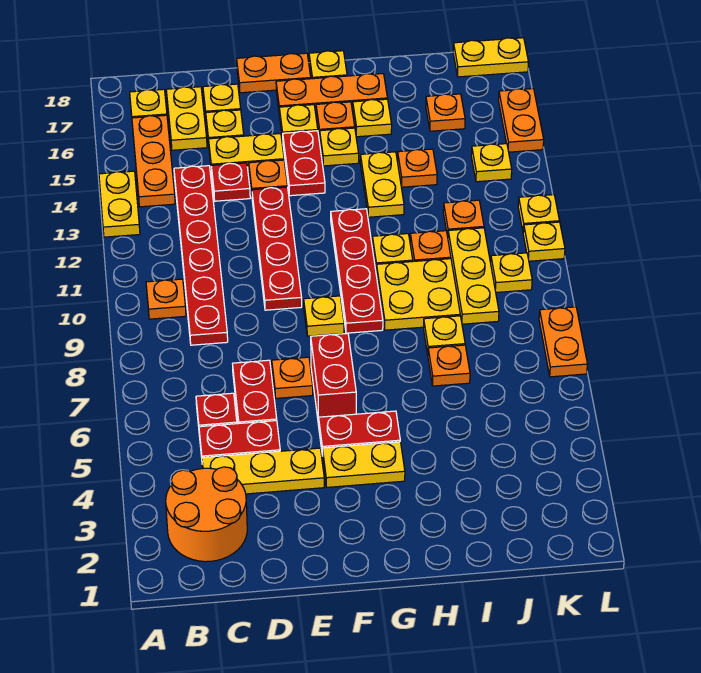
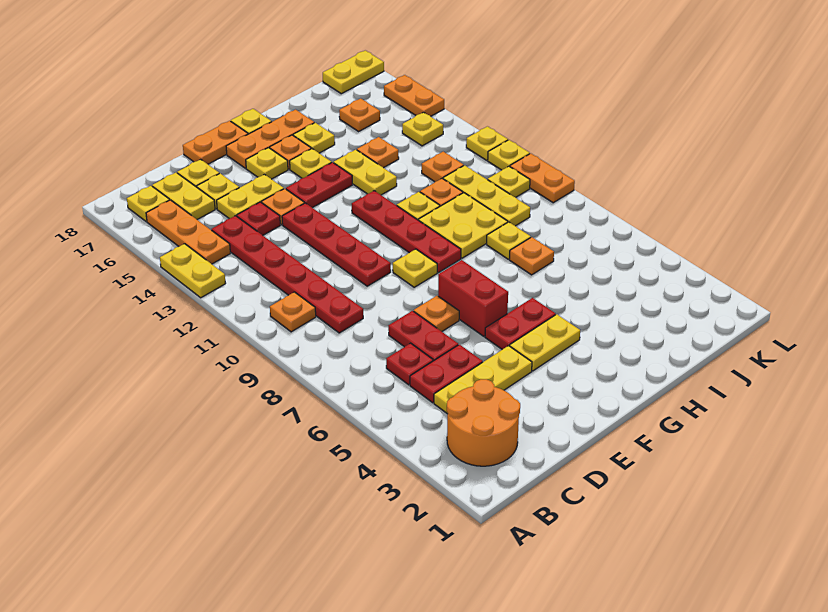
red 1x2 plate [283,131,325,196] -> red 1x2 plate turned to [286,162,352,208]
orange 1x2 plate [539,307,587,377] -> orange 1x2 plate moved to [510,154,575,203]

